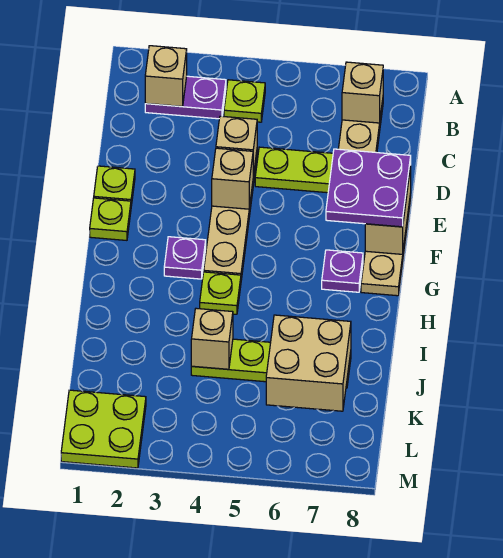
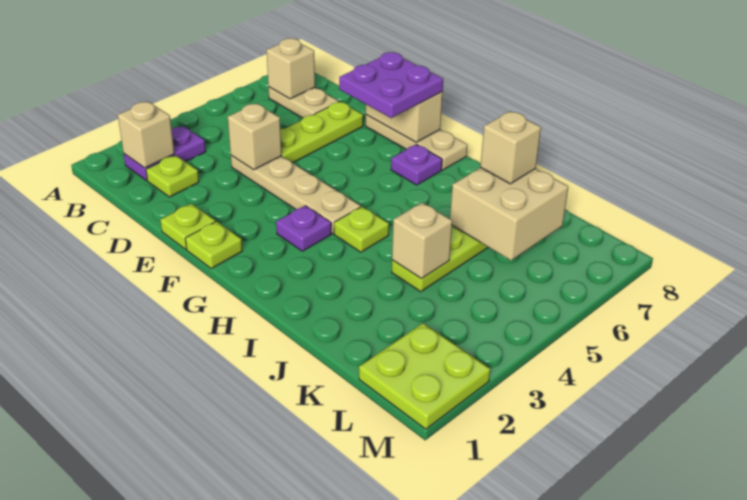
lime 1x1 plate [224,80,265,122] -> lime 1x1 plate moved to [146,155,199,197]
tan 1x1 brick [212,148,253,209] -> tan 1x1 brick moved to [480,111,541,184]

